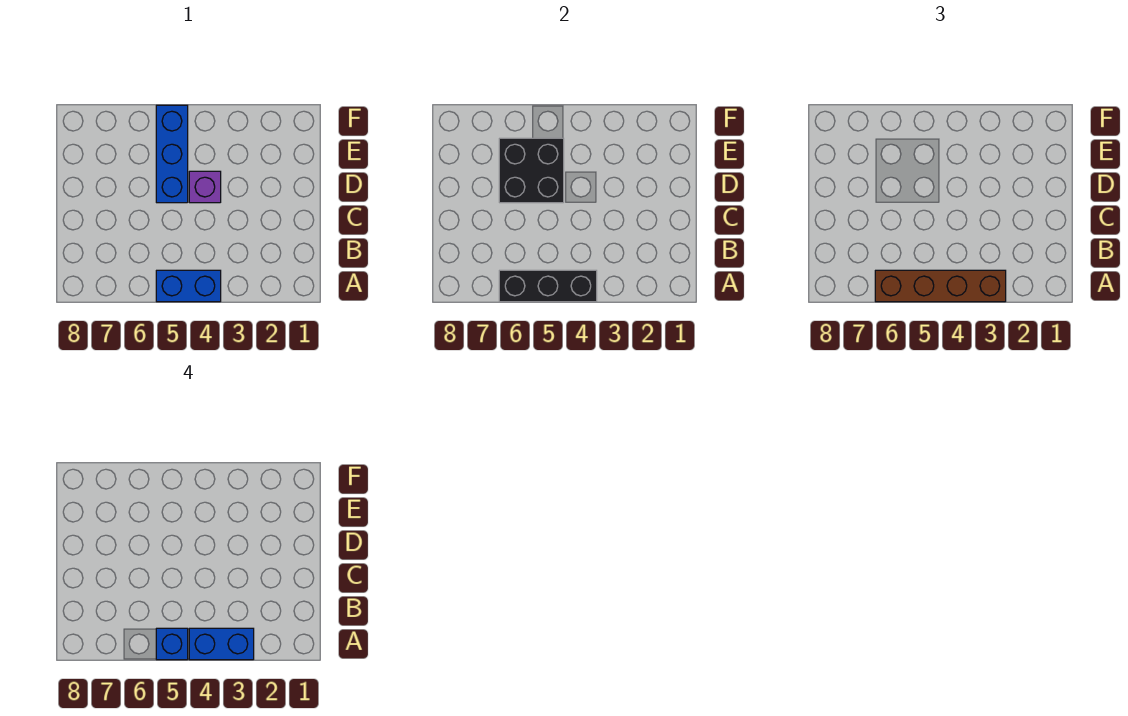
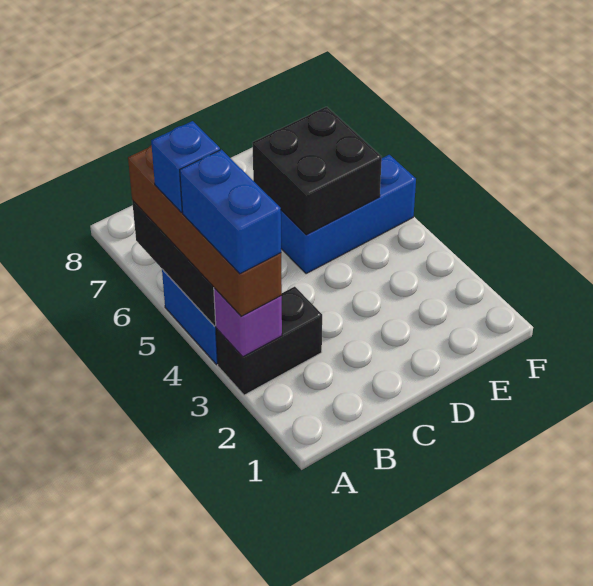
none -> black 1x2 brick [216,287,322,395]
purple 1x1 brick [189,171,221,203] -> purple 1x1 brick moved to [214,288,282,357]

